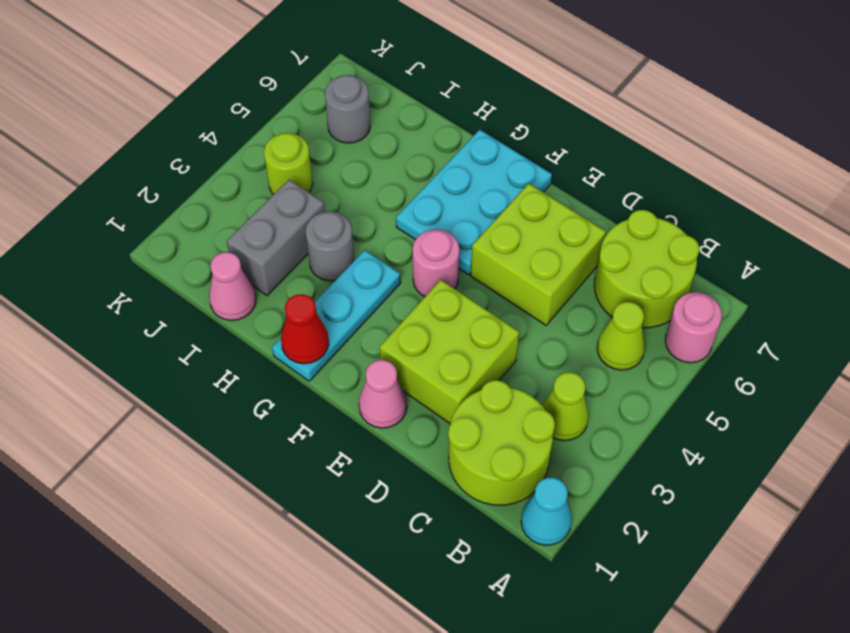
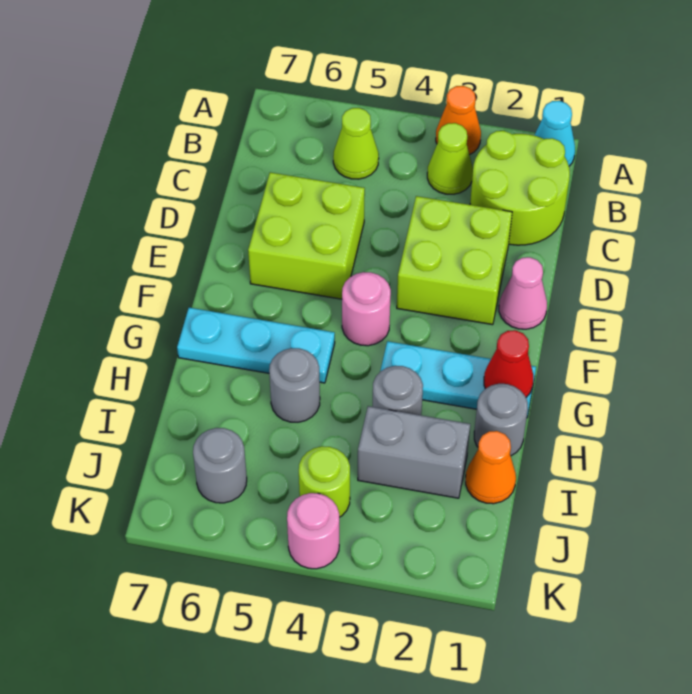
none -> orange 1x1 cone [436,86,481,155]
pink 1x1 round brick [665,292,722,363] -> pink 1x1 round brick moved to [287,493,339,569]
lime 2x2 round brick [594,210,699,328] -> none
cyan 2x3 plate [396,130,552,275] -> cyan 1x3 plate [177,308,335,383]
none -> grey 1x1 round brick [474,384,528,456]
none -> grey 1x1 round brick [269,348,320,422]
pink 1x1 cone [209,252,256,320] -> orange 1x1 cone [466,431,516,504]

